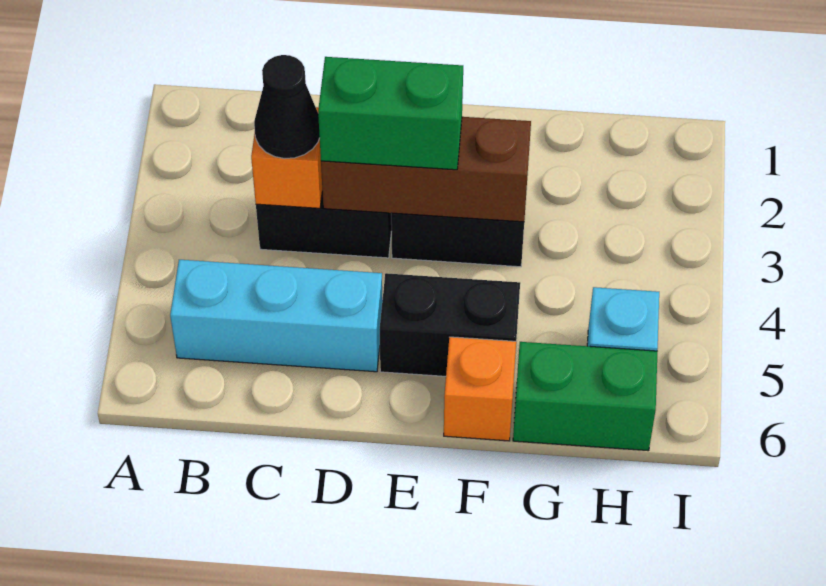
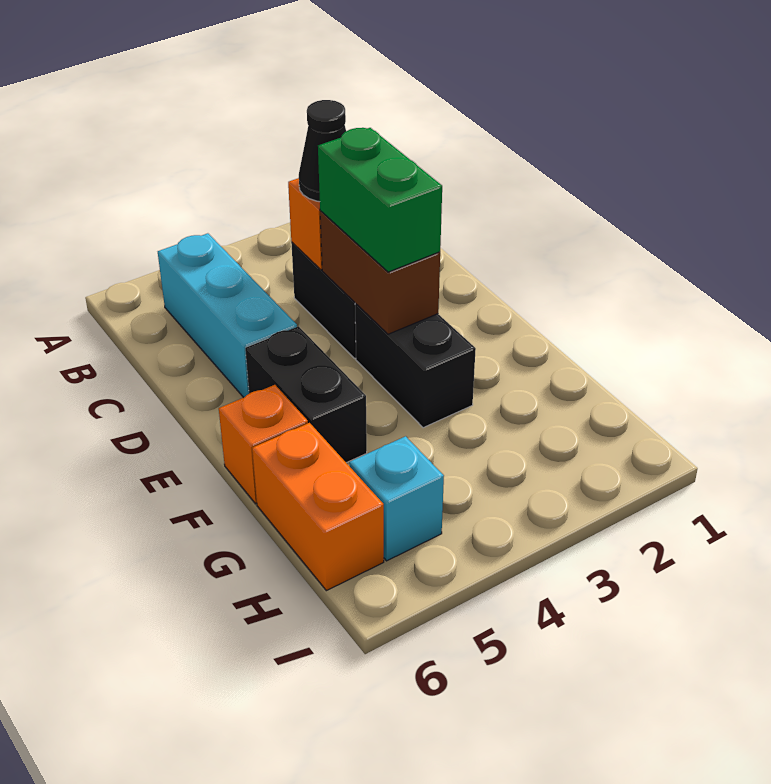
brown 1x3 brick [321,117,531,222] -> brown 1x2 brick [320,211,440,334]
green 1x2 brick [513,342,658,451] -> orange 1x2 brick [252,423,384,591]

